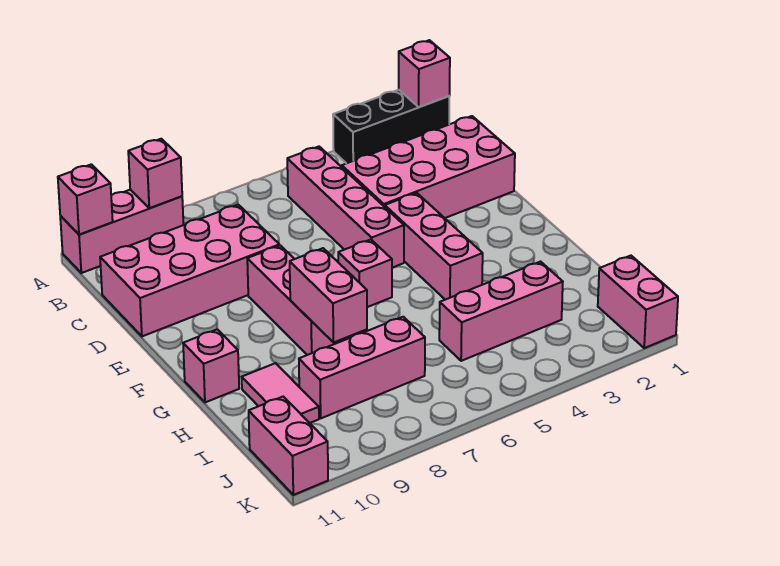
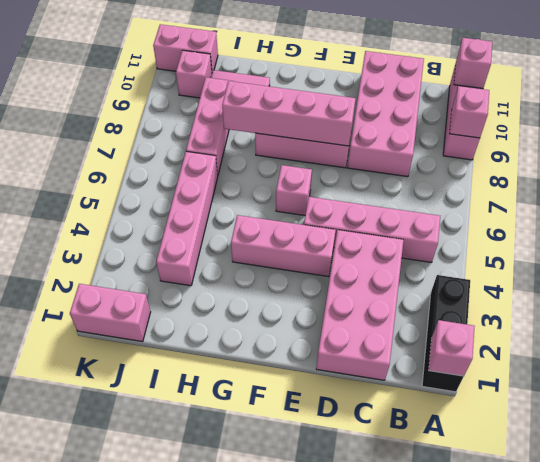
pink 1x2 brick [290,248,367,343] -> pink 1x4 brick [222,81,356,146]
pink 1x1 brick [183,329,239,402] -> pink 1x1 brick moved to [176,50,212,98]
pink 1x3 brick [439,262,563,361] -> pink 1x4 brick [156,152,218,286]

